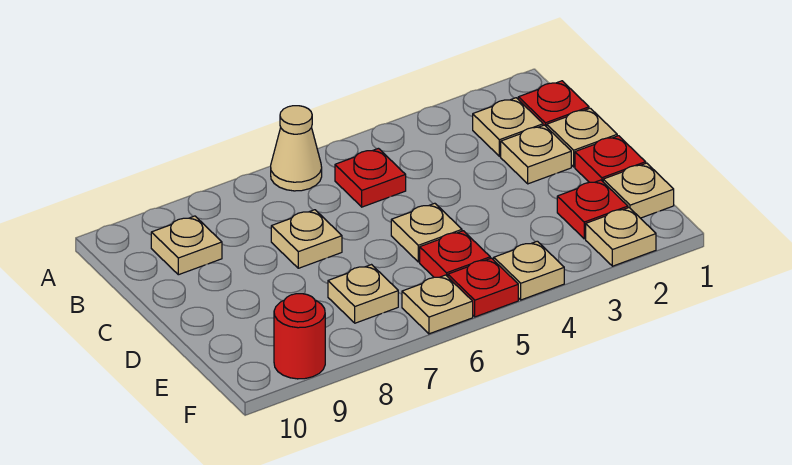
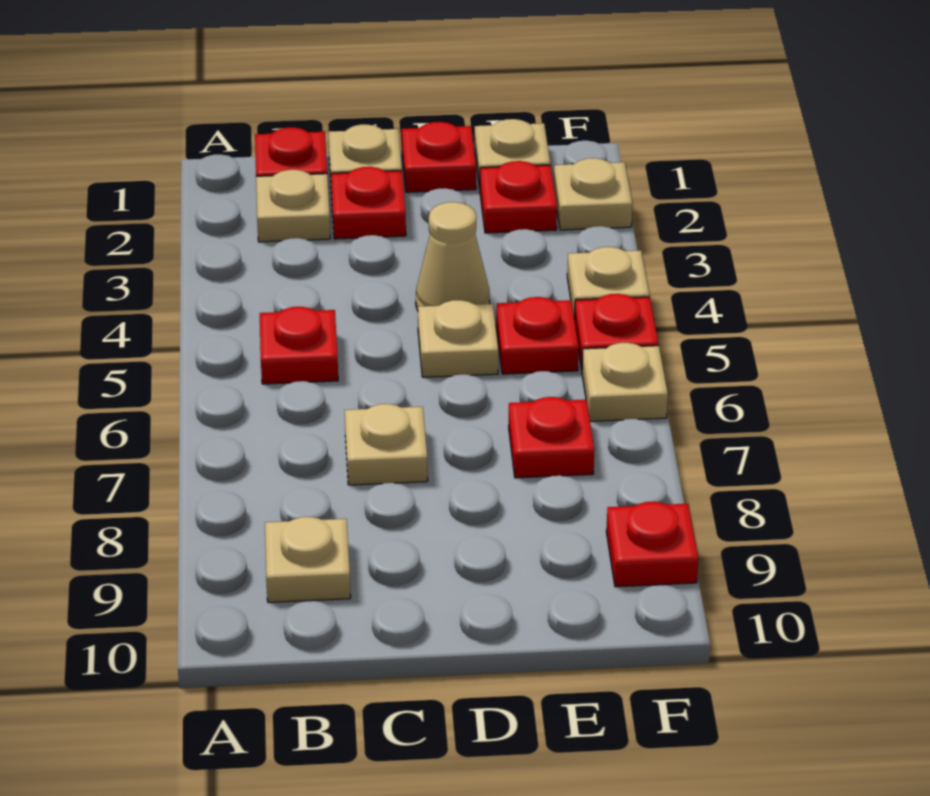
tan 1x1 cone [271,106,322,191] -> tan 1x1 cone moved to [416,202,490,310]
tan 1x1 plate [501,125,571,184] -> red 1x1 plate [331,167,406,239]
tan 1x1 plate [328,265,398,323] -> red 1x1 plate [509,397,594,478]
red 1x1 round brick [274,294,325,379] -> red 1x1 plate [606,502,698,587]

